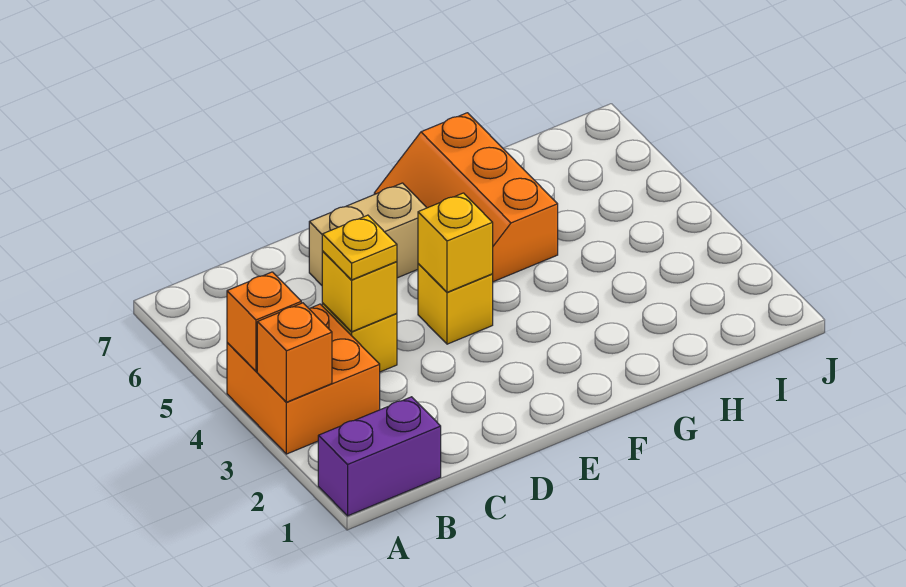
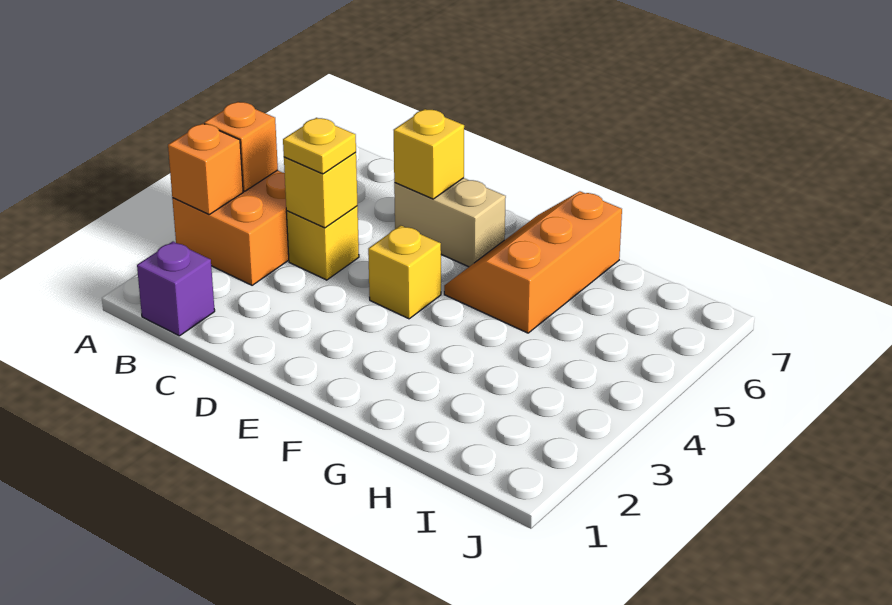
purple 1x2 brick [318,397,441,516] -> purple 1x1 brick [137,242,215,336]
yellow 1x1 brick [418,193,493,292] -> yellow 1x1 brick moved to [394,109,464,199]

